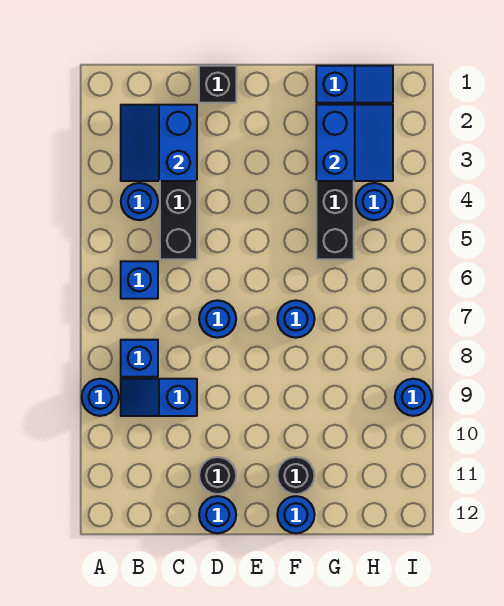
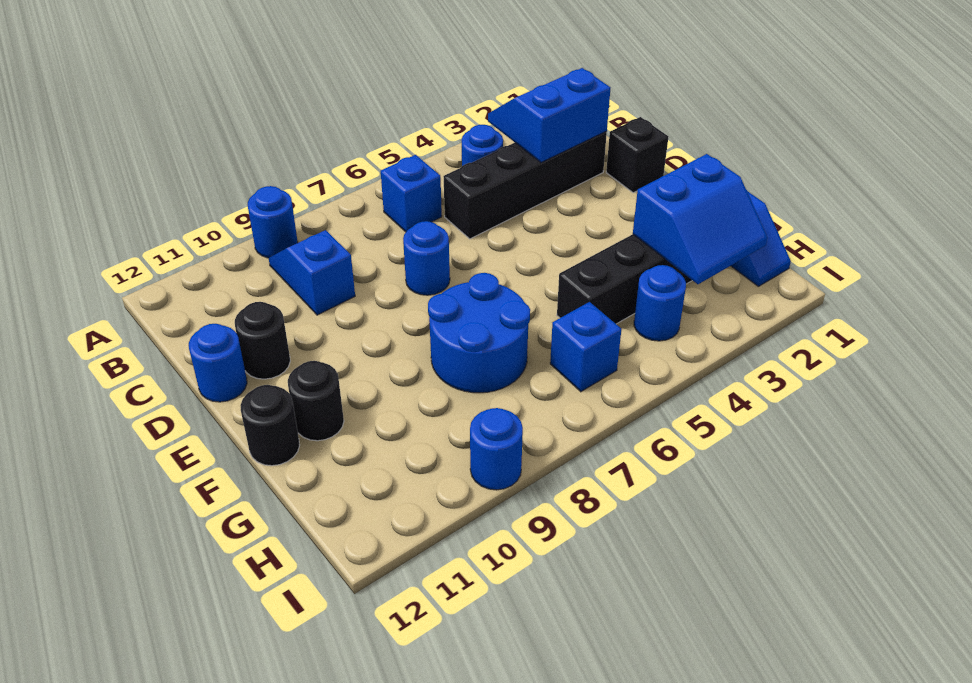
blue 1x1 brick [121,340,158,377] -> blue 1x1 brick moved to [550,302,621,392]
blue 1x1 round brick [277,300,315,338] -> blue 2x2 round brick [428,273,530,393]
blue 1x1 round brick [277,496,315,533] -> black 1x1 round brick [240,385,300,466]

